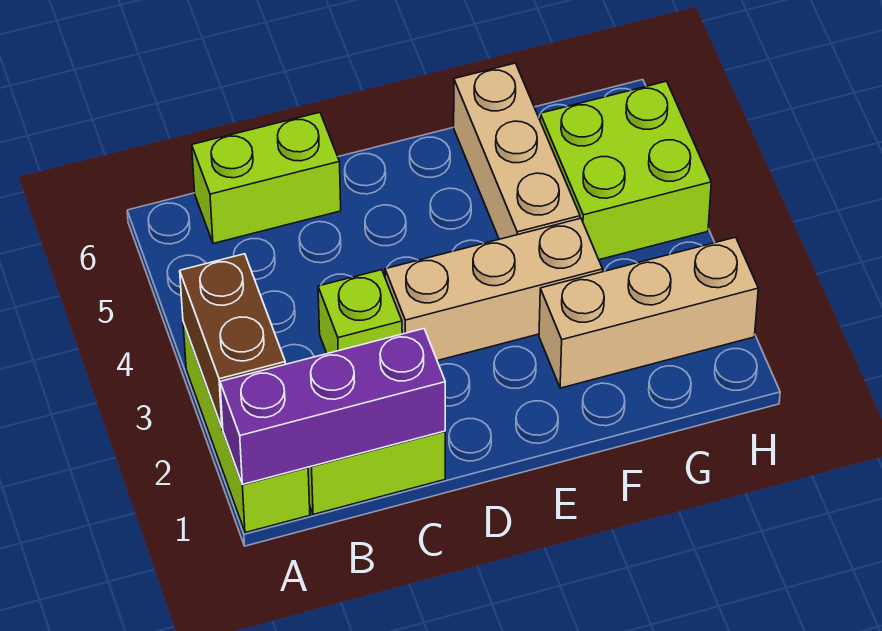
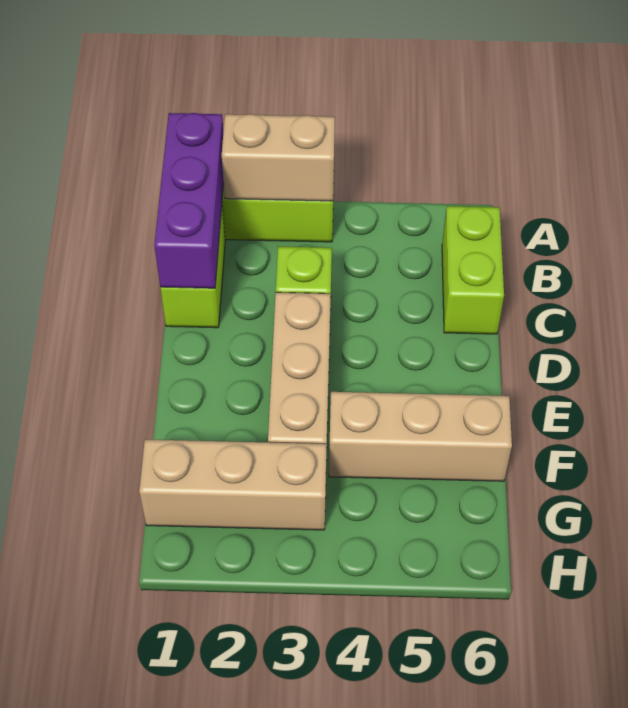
brown 1x2 brick [180,254,285,428] -> tan 1x2 brick [222,114,335,201]
tan 1x3 brick [539,237,758,388] -> tan 1x3 brick turned to [139,439,327,530]
lime 2x2 brick [540,81,711,260] -> none

